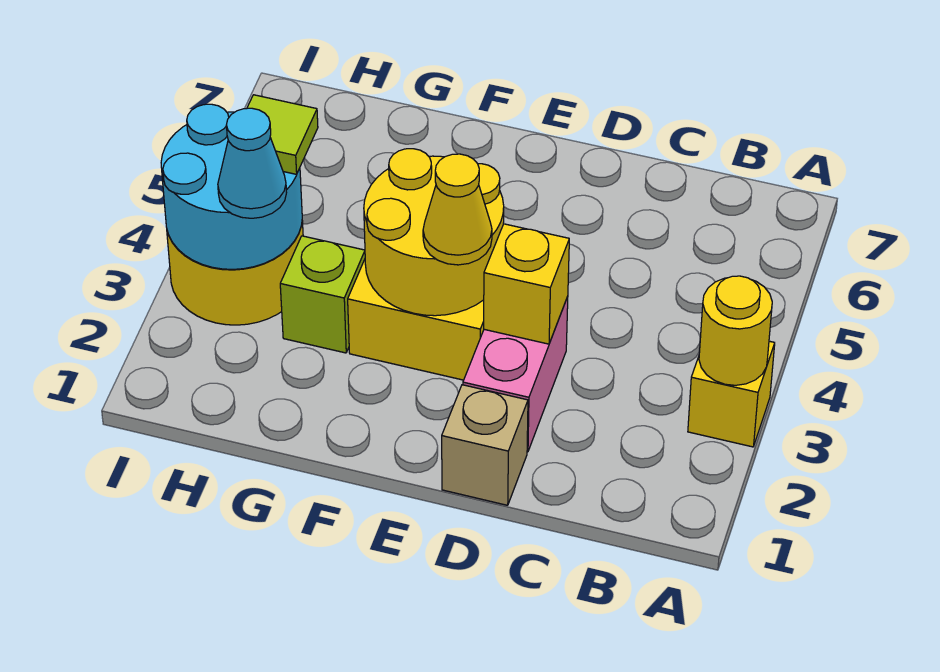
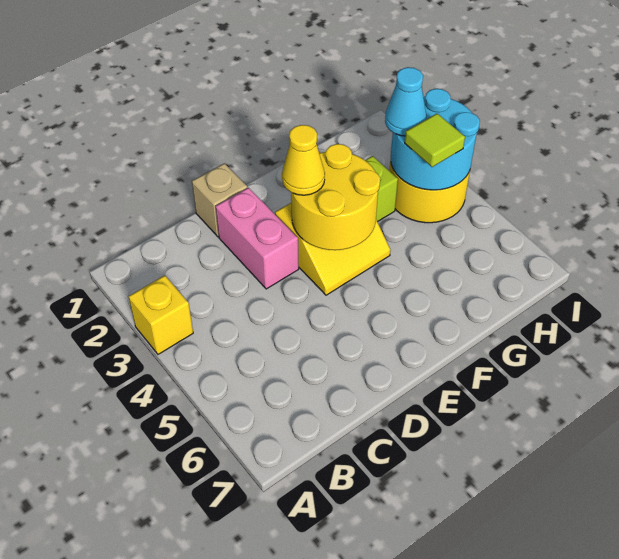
yellow 1x1 round brick [699,276,772,385] -> none
yellow 1x1 brick [484,224,569,344] -> none

